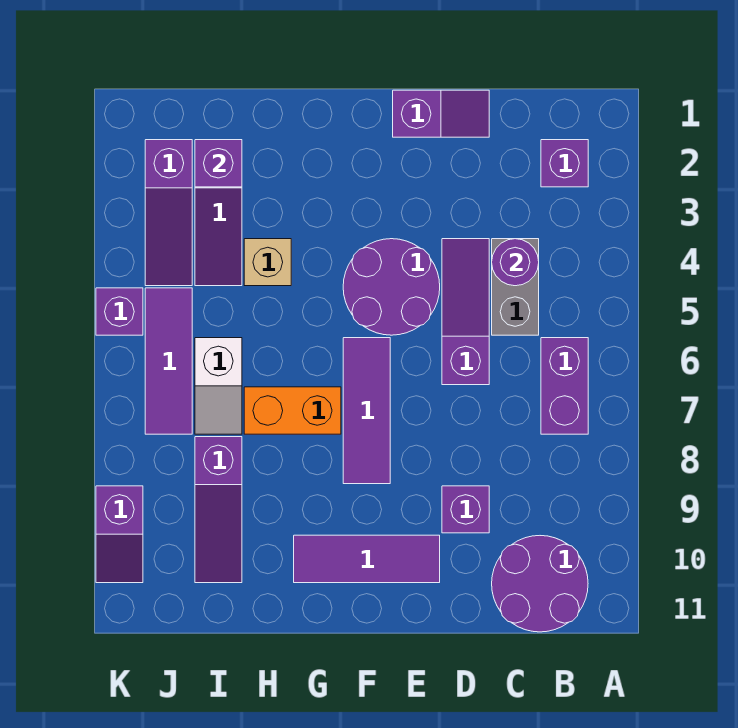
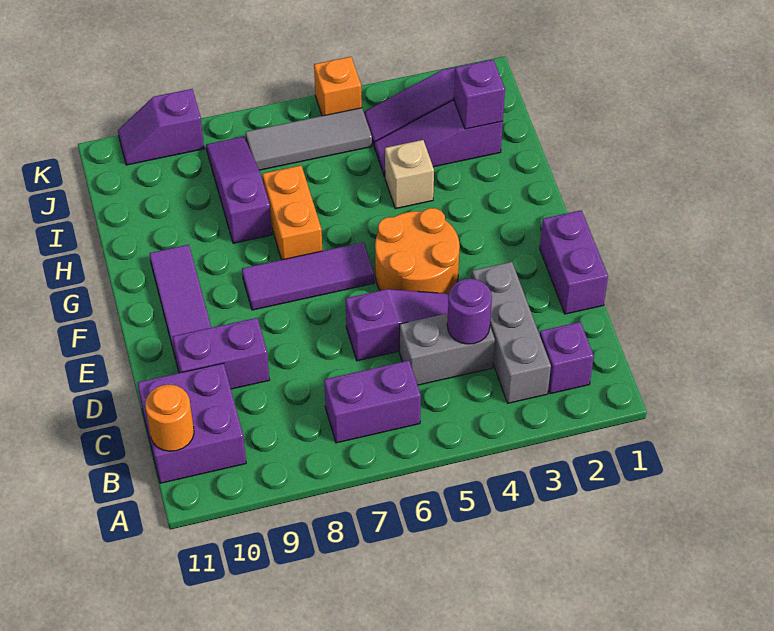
none -> grey 1x3 brick [472,262,551,403]
purple 2x2 round brick [492,536,588,632] -> purple 2x2 brick [138,363,246,483]
none -> orange 1x1 round brick [145,385,194,451]
purple 1x2 slope [393,90,489,137] -> purple 1x2 brick [540,210,608,314]
purple 1x1 brick [442,486,489,533] -> purple 1x2 brick [173,318,270,389]
purple 2x2 round brick [343,239,440,335] -> orange 2x2 round brick [375,208,460,294]
white 1x2 slope [195,338,242,434] -> none
purple 1x3 slope [195,437,242,583] -> purple 1x3 slope turned to [206,137,272,243]
purple 1x3 tile [145,288,192,434] -> grey 1x3 tile [246,108,372,170]
purple 1x1 brick [96,288,143,335] -> orange 1x1 brick [314,57,362,116]

